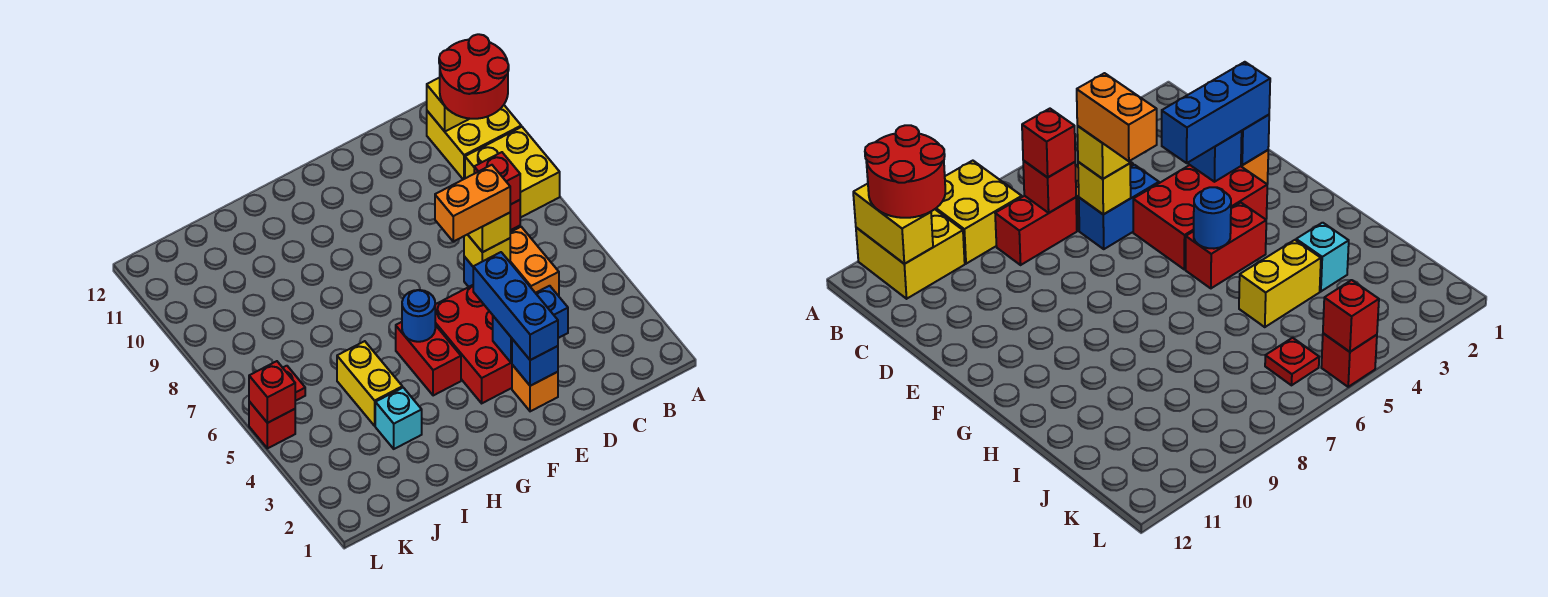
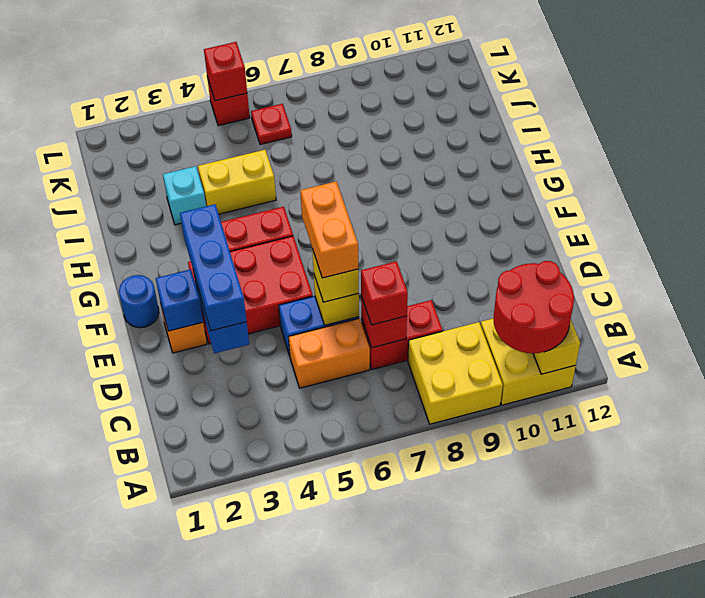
blue 1x3 brick [473,252,558,360] -> blue 1x3 brick turned to [180,204,247,331]
blue 1x1 round brick [402,290,435,342] -> blue 1x1 round brick moved to [119,275,159,328]

